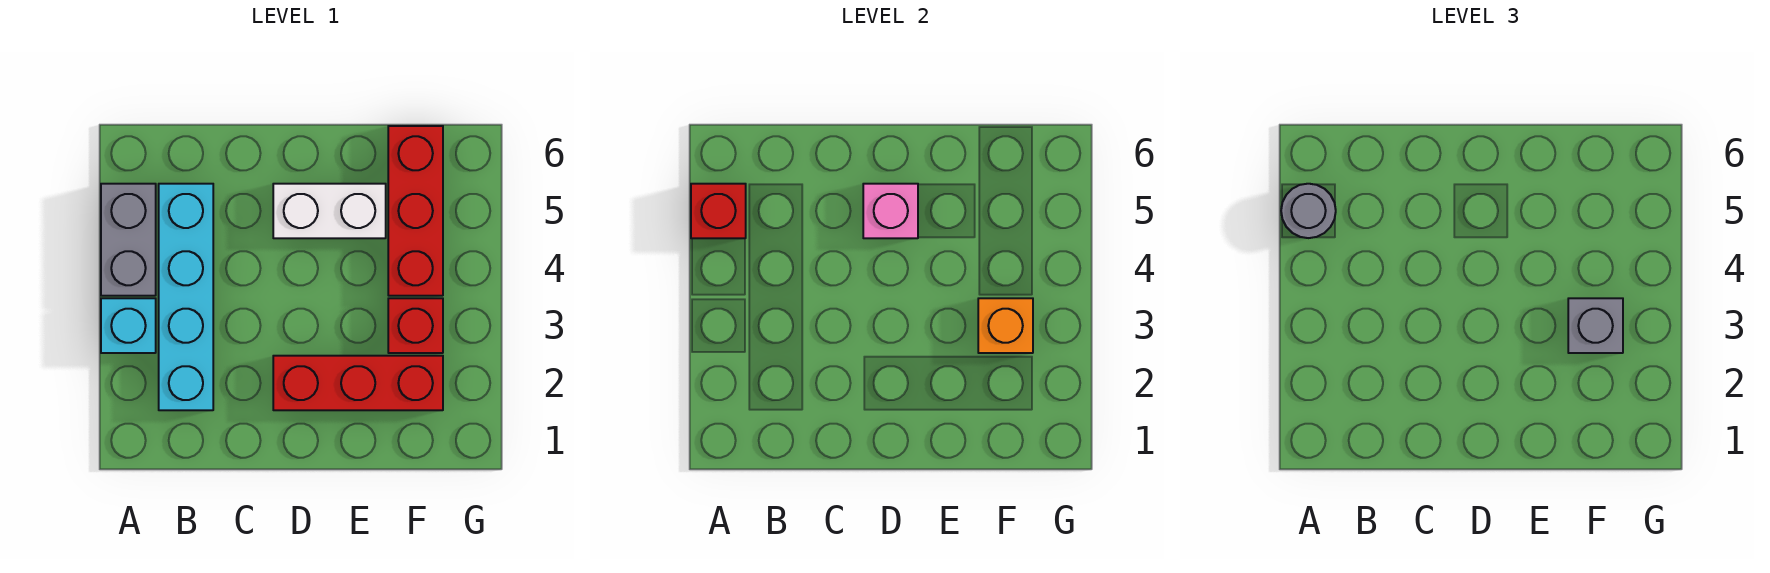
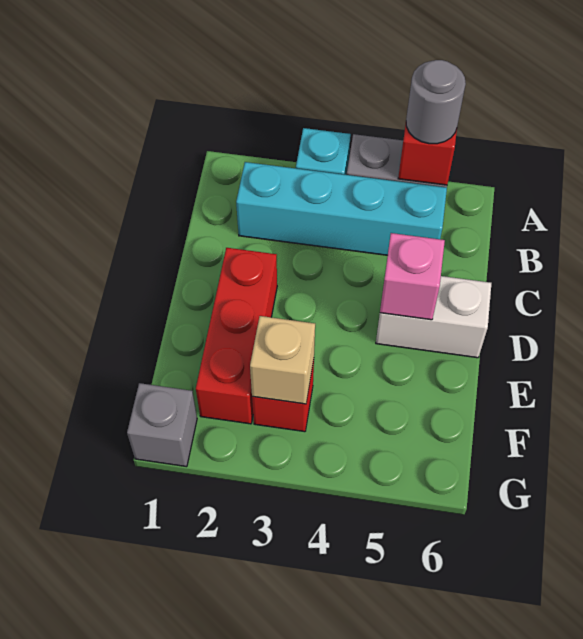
white 1x2 brick [273,184,386,238] -> white 1x2 brick turned to [376,276,491,358]
orange 1x1 brick [978,298,1033,353] -> tan 1x1 brick [250,316,315,404]
grey 1x1 brick [1568,298,1623,353] -> grey 1x1 brick moved to [127,383,197,467]
red 1x3 brick [388,126,443,296] -> none

